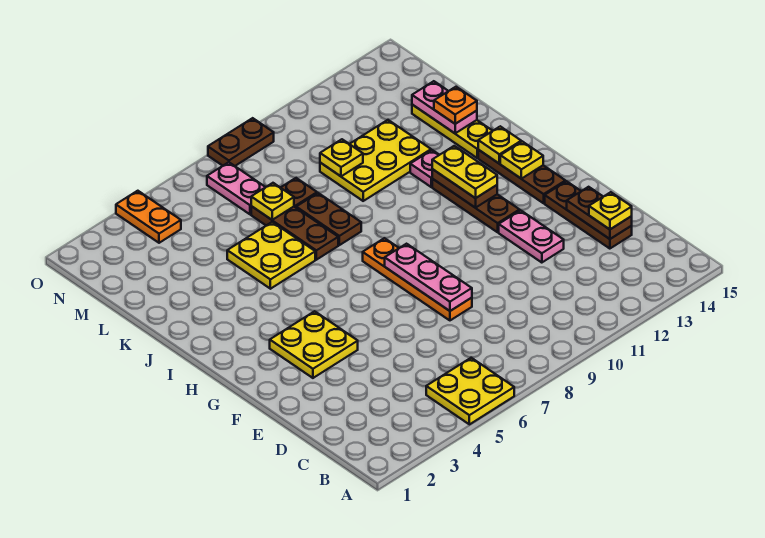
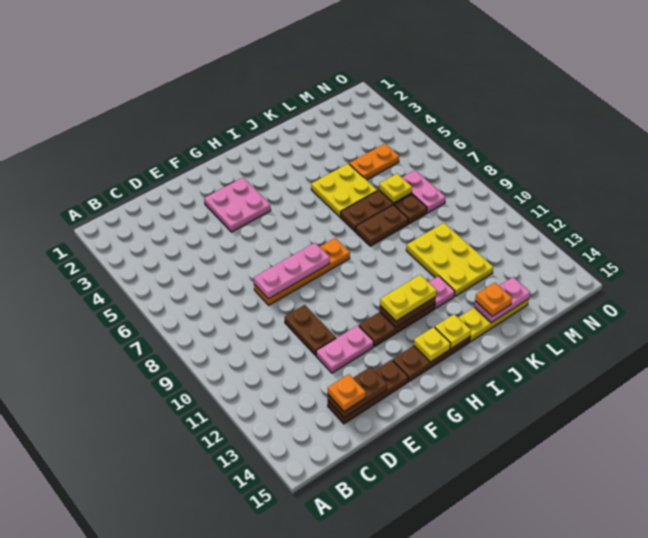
yellow 2x2 plate [426,358,514,424] -> none
yellow 1x1 plate [589,192,632,229] -> orange 1x1 plate [328,374,366,411]
yellow 2x2 plate [270,311,358,378] -> pink 2x2 plate [204,178,271,232]
yellow 1x1 plate [320,139,363,176] -> none
pink 1x2 plate [207,162,265,214] -> pink 1x2 plate turned to [402,170,446,213]
orange 1x2 plate [116,191,181,243] -> orange 1x2 plate moved to [349,144,399,180]
brown 1x2 plate [208,118,274,166] -> brown 1x2 plate moved to [285,305,336,355]

